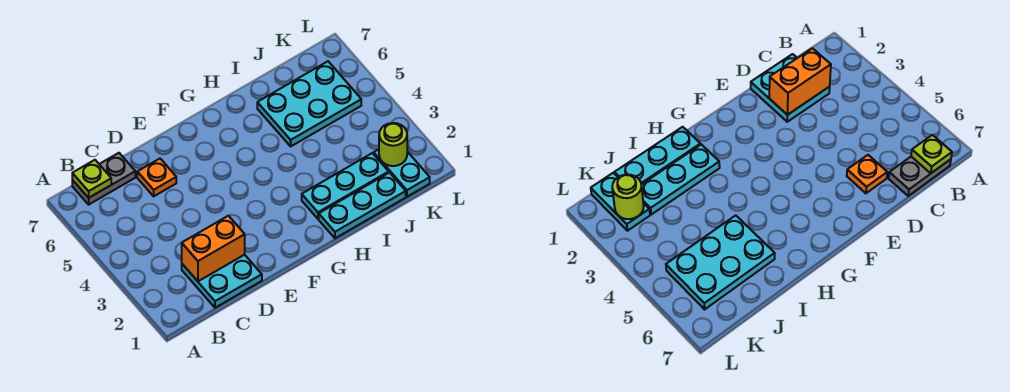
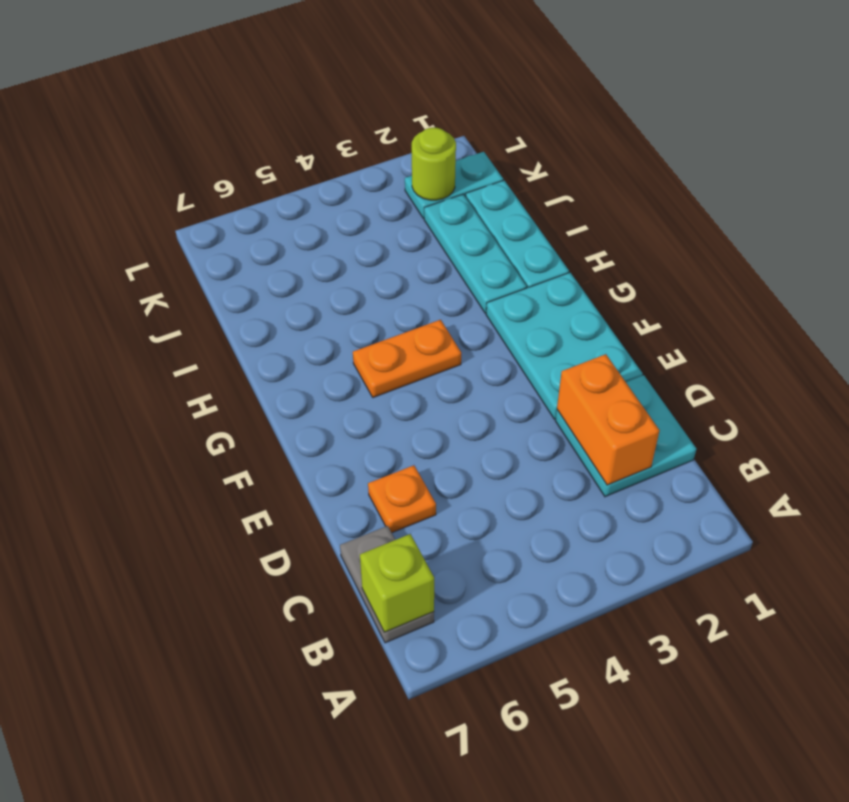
lime 1x1 plate [72,160,111,198] -> lime 1x1 brick [360,534,434,632]
none -> orange 1x2 plate [353,320,461,398]
cyan 2x3 plate [257,61,361,146] -> cyan 2x3 plate moved to [486,273,643,419]

